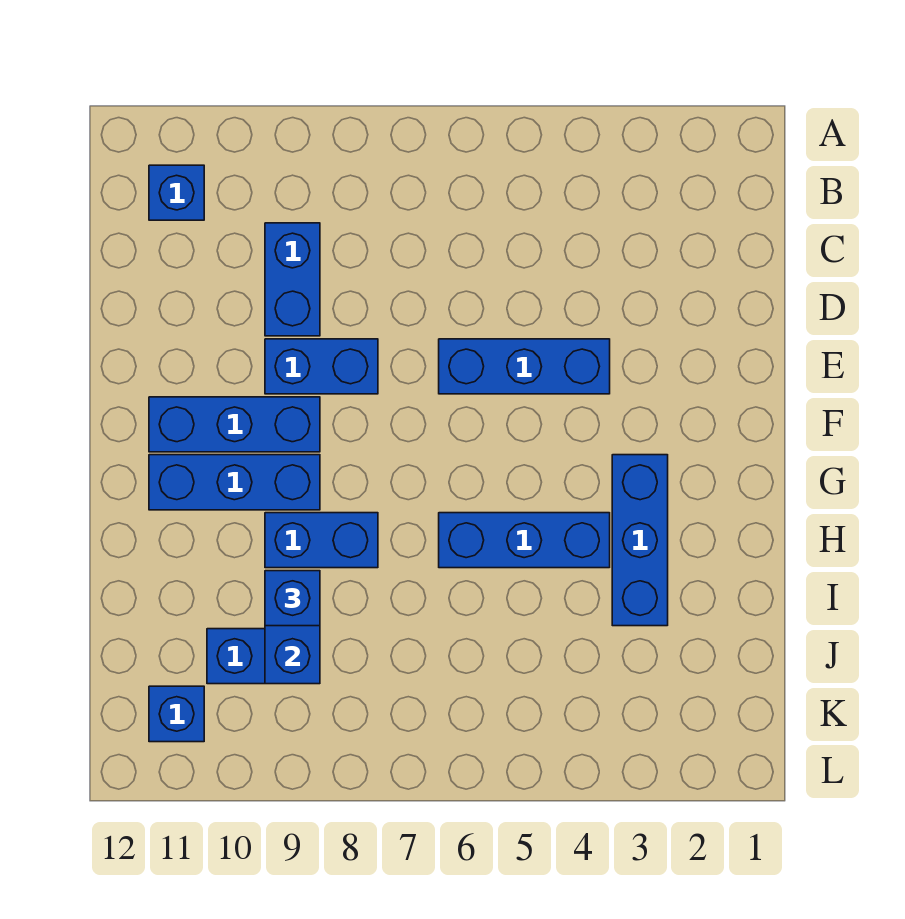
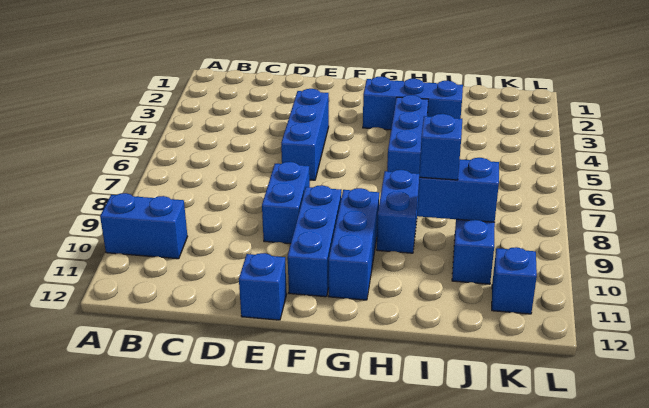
blue 1x1 brick [149,165,204,220] -> blue 1x1 brick moved to [239,253,287,320]
blue 1x2 brick [265,223,320,336] -> blue 1x2 brick moved to [100,193,187,259]

